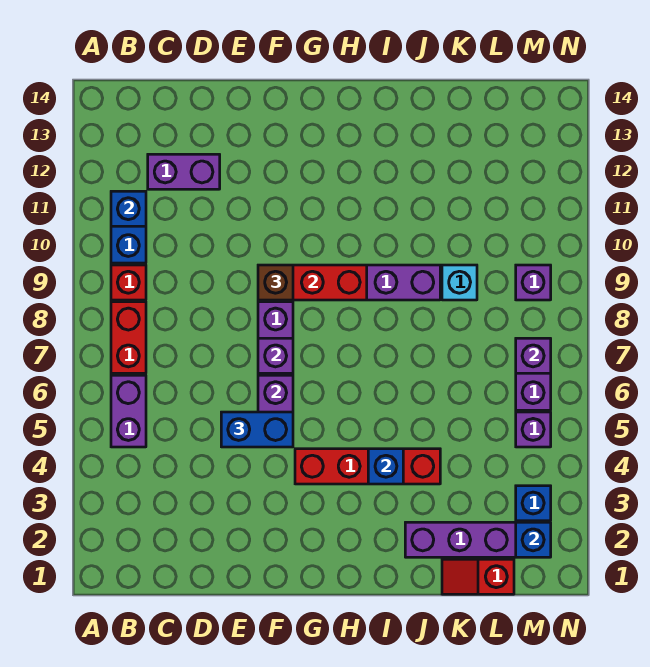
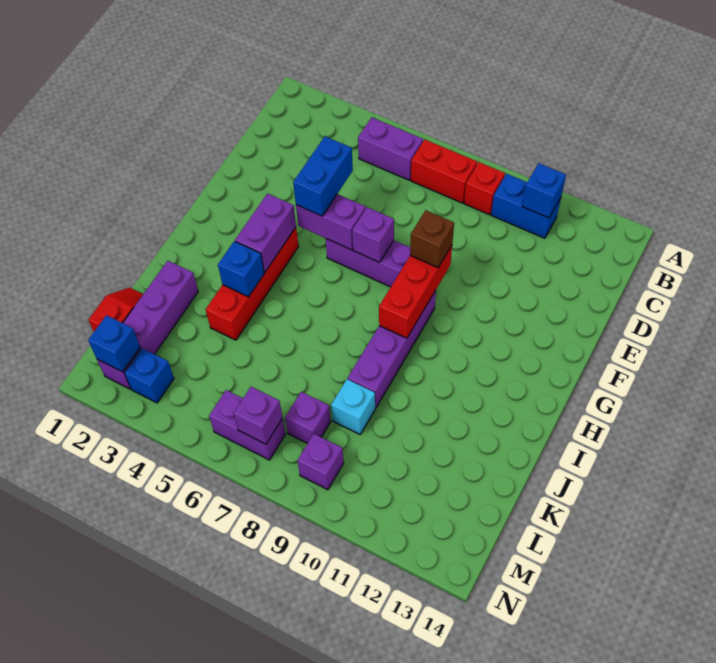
purple 1x2 brick [148,154,220,189] -> purple 1x2 brick moved to [235,194,296,272]
purple 1x1 brick [516,412,551,447] -> purple 1x1 brick moved to [285,392,331,444]

